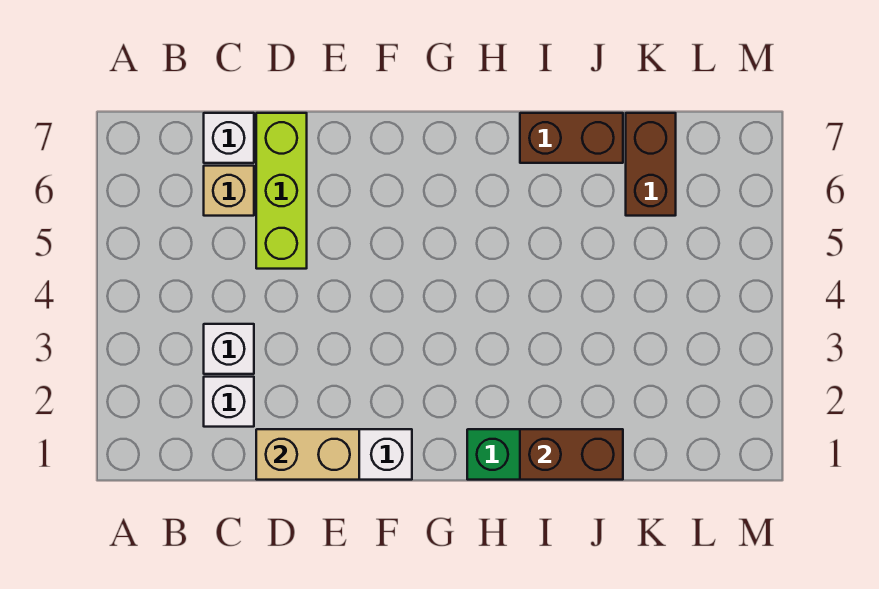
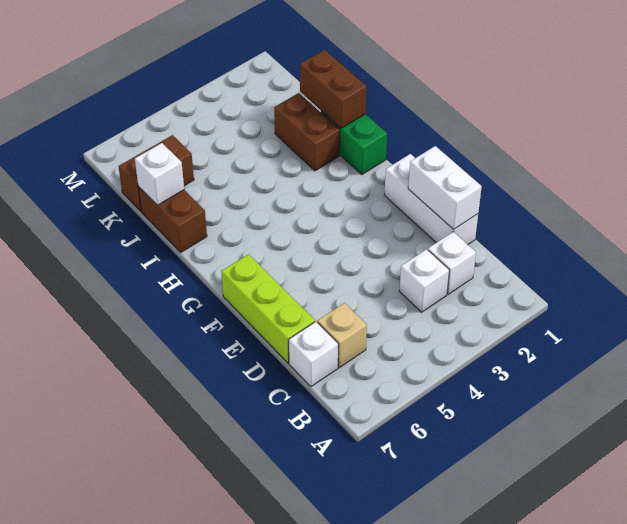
tan 1x2 brick [256,429,359,480] -> white 1x2 brick [408,146,482,230]
lime 1x3 brick [256,113,307,269] -> lime 1x3 brick turned to [221,254,315,363]
none -> brown 1x2 brick [274,93,340,171]
none -> white 1x1 brick [135,143,184,205]

